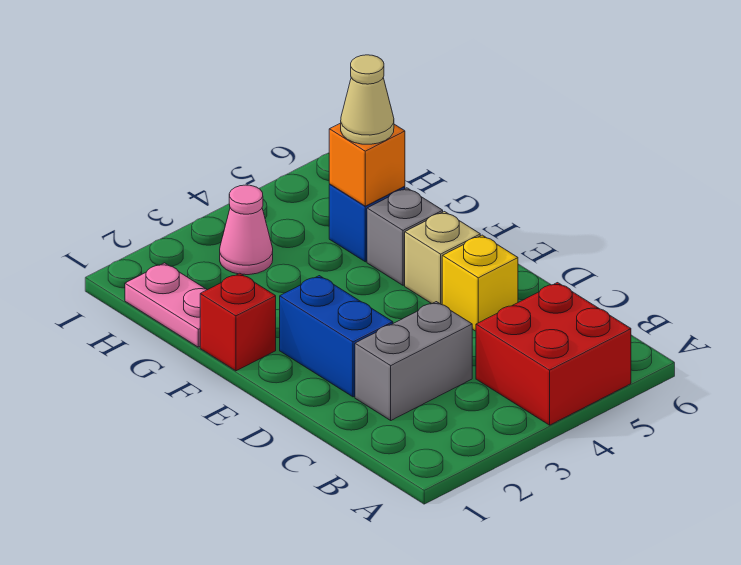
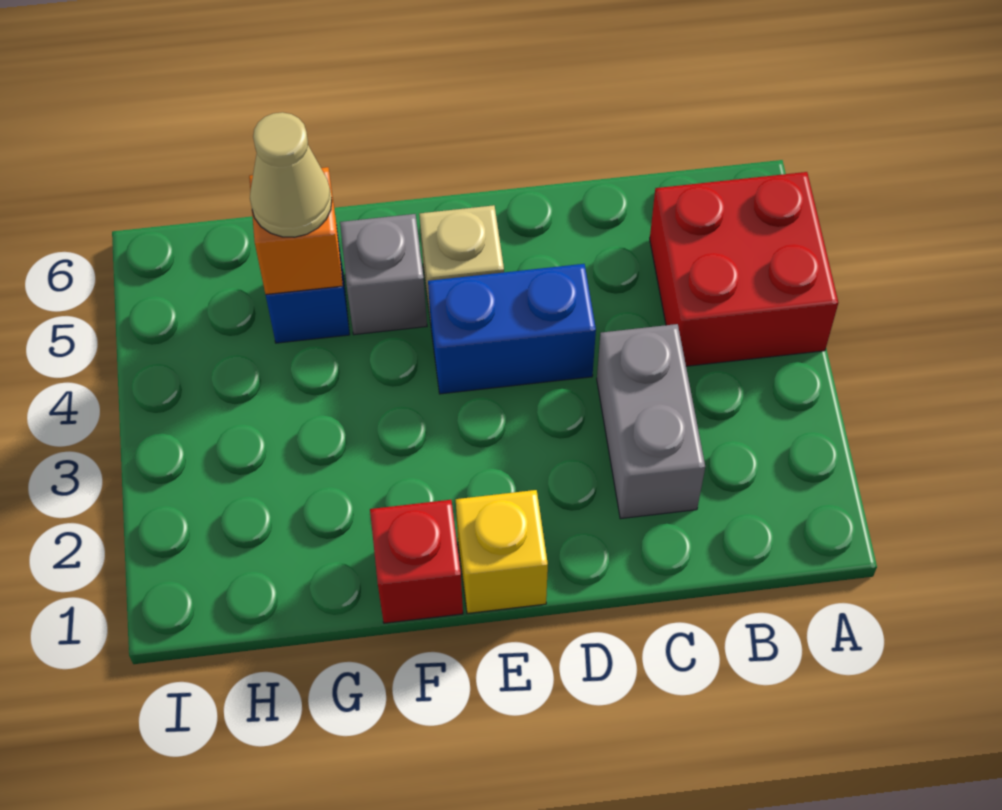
blue 1x2 brick [280,276,393,397] -> blue 1x2 brick moved to [428,264,596,394]
yellow 1x1 brick [442,235,518,331] -> yellow 1x1 brick moved to [456,490,548,613]
pink 1x2 plate [125,263,207,347] -> none
pink 1x1 cone [220,185,273,275] -> none

